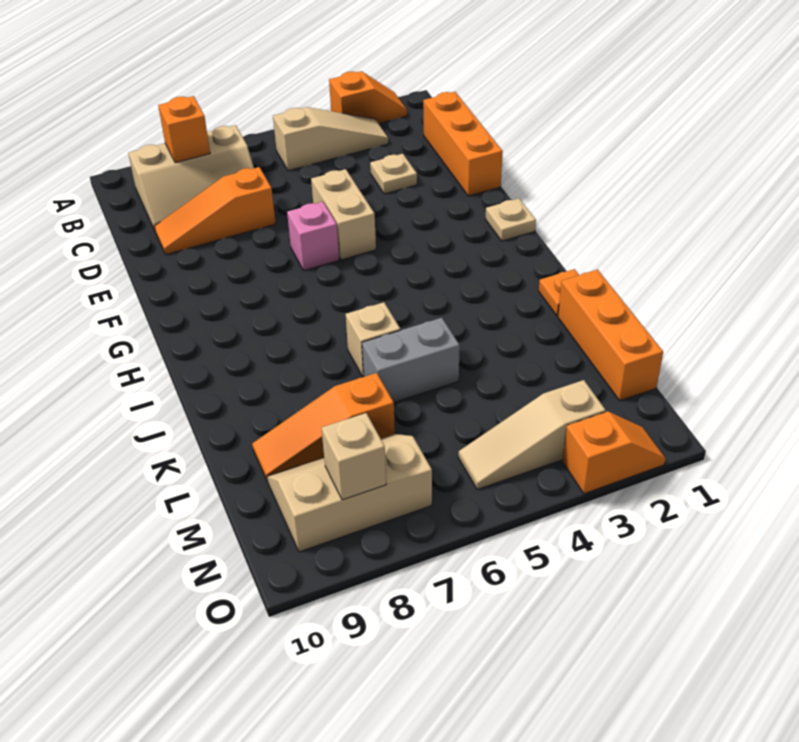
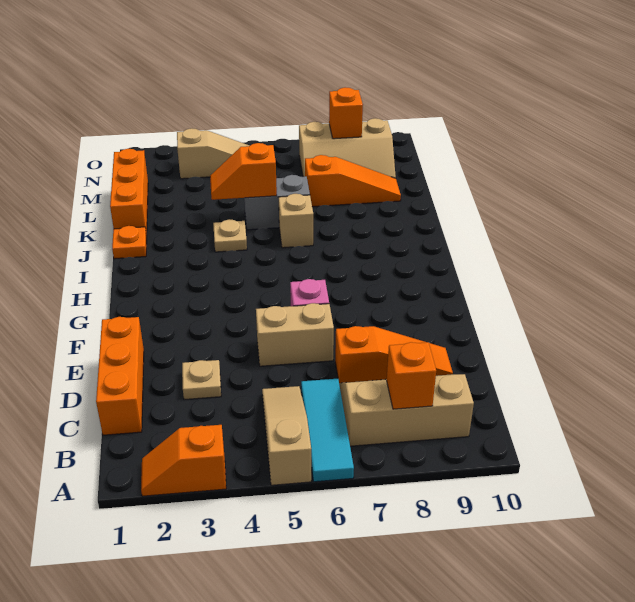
none -> cyan 1x3 tile [301,379,354,482]
tan 1x3 slope [273,107,388,171] -> tan 1x3 slope turned to [262,386,311,485]
tan 1x2 brick [311,169,376,260] -> tan 1x2 brick turned to [256,303,334,366]
tan 1x1 plate [486,198,536,241] -> tan 1x1 plate moved to [213,219,247,252]
tan 1x1 brick [322,413,386,500] -> orange 1x1 brick [329,87,363,139]
orange 1x2 slope [562,411,666,494] -> orange 1x2 slope moved to [210,143,277,200]

